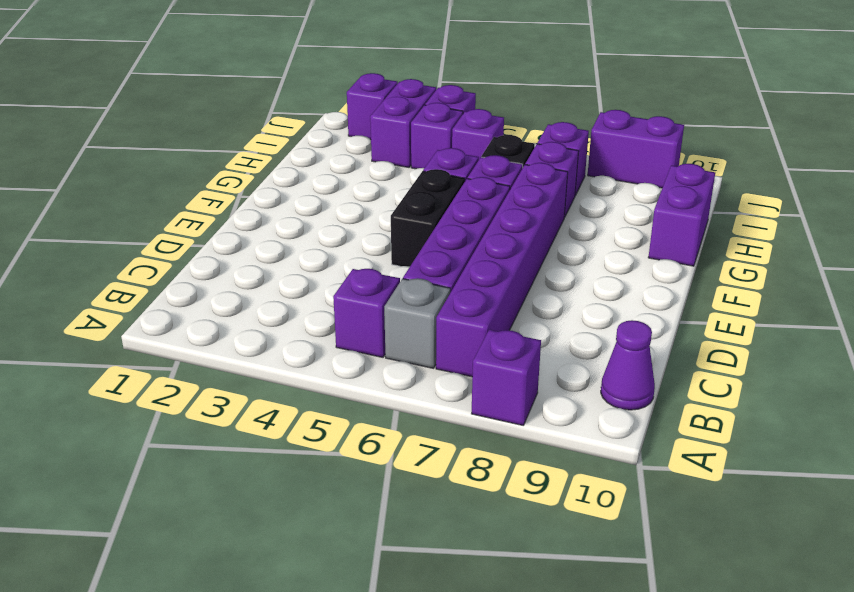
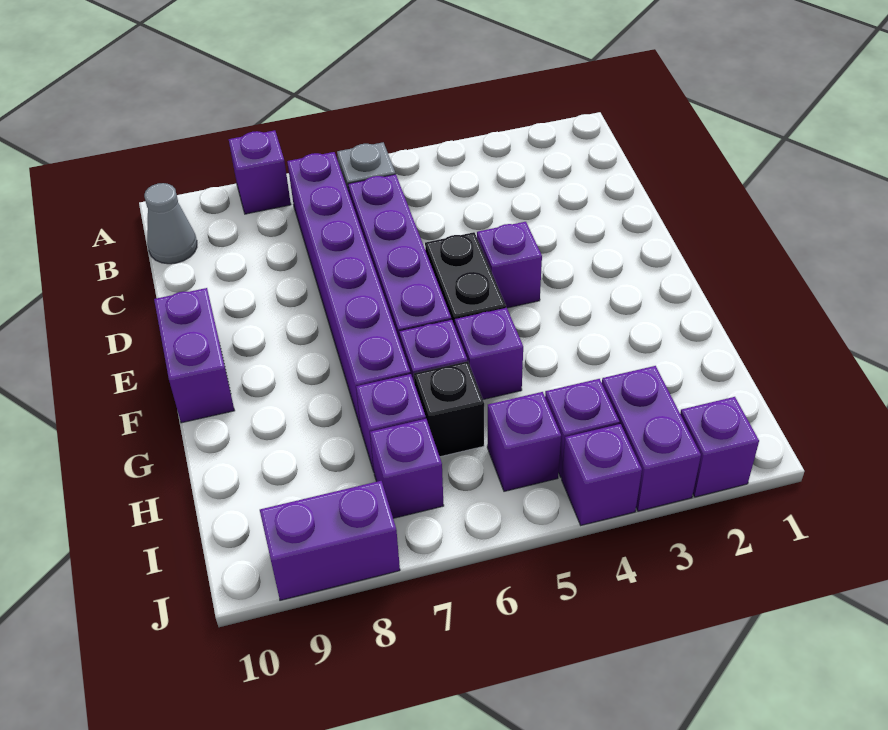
purple 1x1 brick [333,269,400,357] -> purple 1x1 brick moved to [477,222,542,308]
purple 1x1 cone [601,320,655,410] -> grey 1x1 cone [144,183,197,264]
purple 1x2 brick [648,164,715,266] -> purple 1x2 brick moved to [154,288,235,423]

